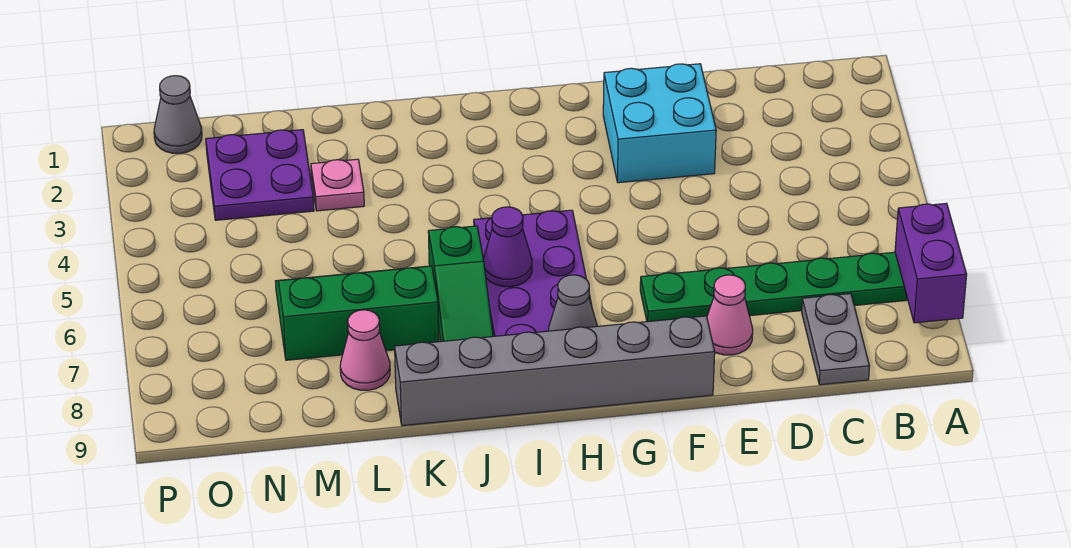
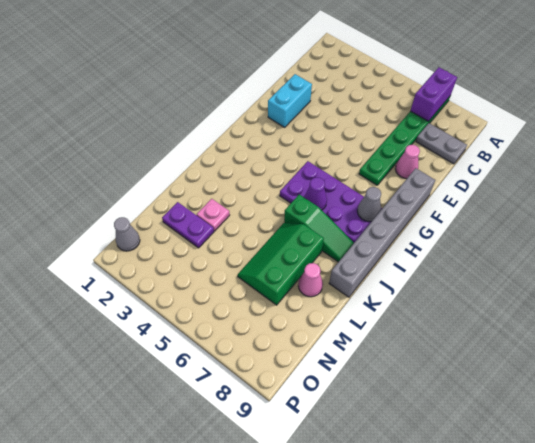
purple 1x2 brick [895,203,967,323] -> purple 1x2 brick turned to [410,67,457,122]
cyan 2x2 brick [603,64,716,183] -> cyan 1x2 brick [268,74,312,127]
purple 2x2 plate [206,130,314,220] -> purple 1x2 plate [162,202,214,248]

